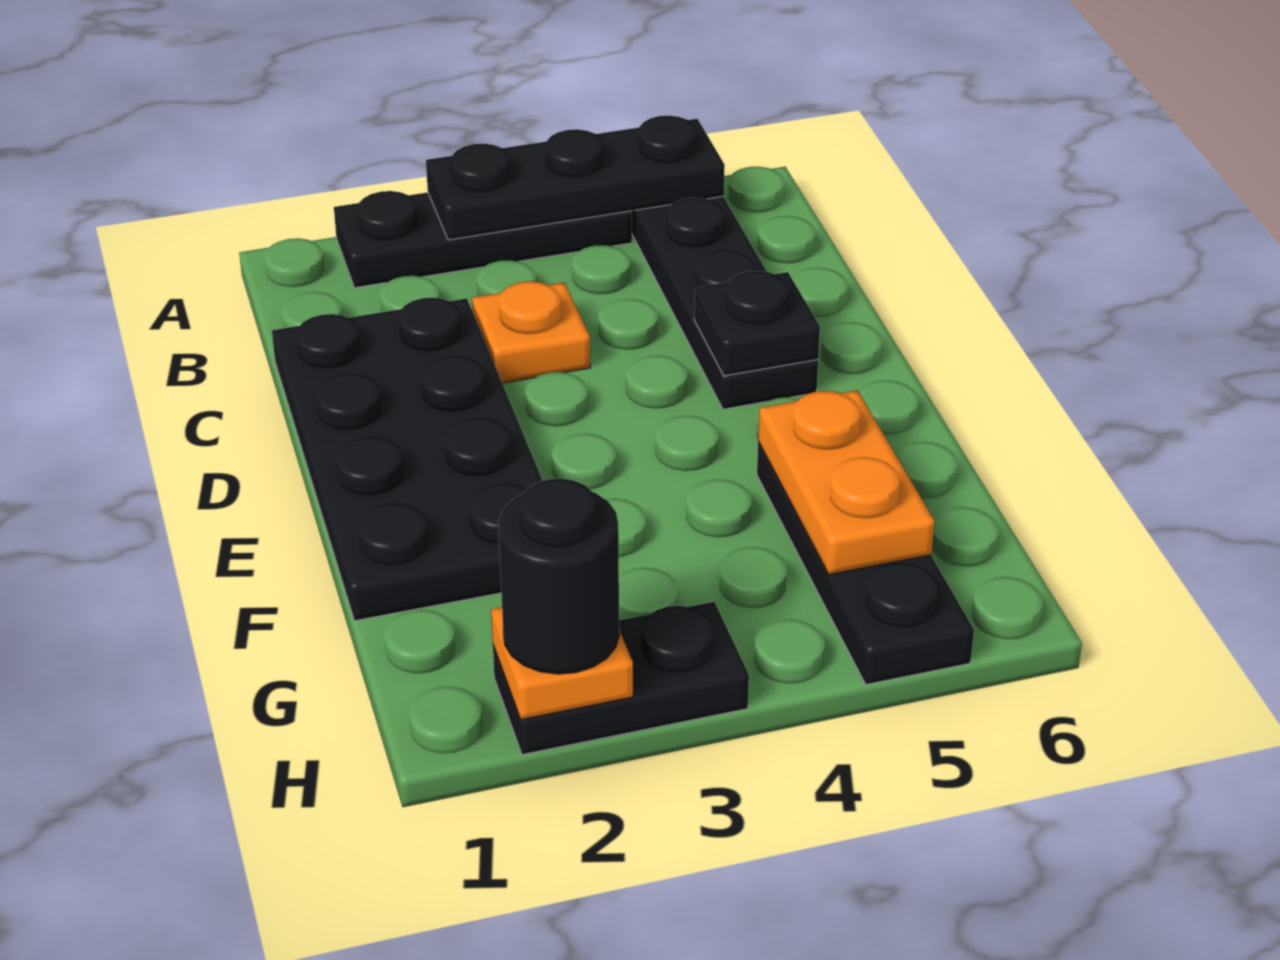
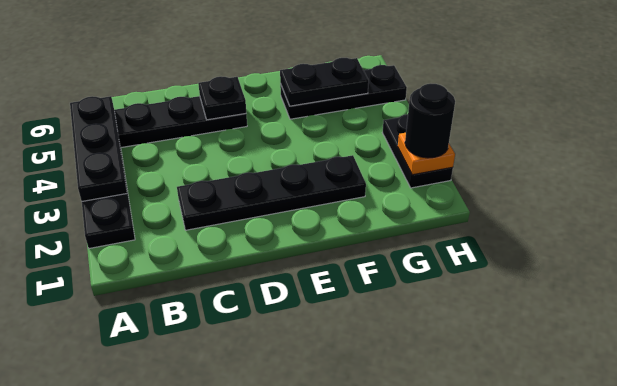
black 2x4 plate [272,298,543,621] -> black 1x4 plate [177,155,366,230]
orange 1x1 plate [472,281,590,383] -> none
orange 1x2 plate [758,390,935,574] -> black 1x2 plate [280,58,369,106]

